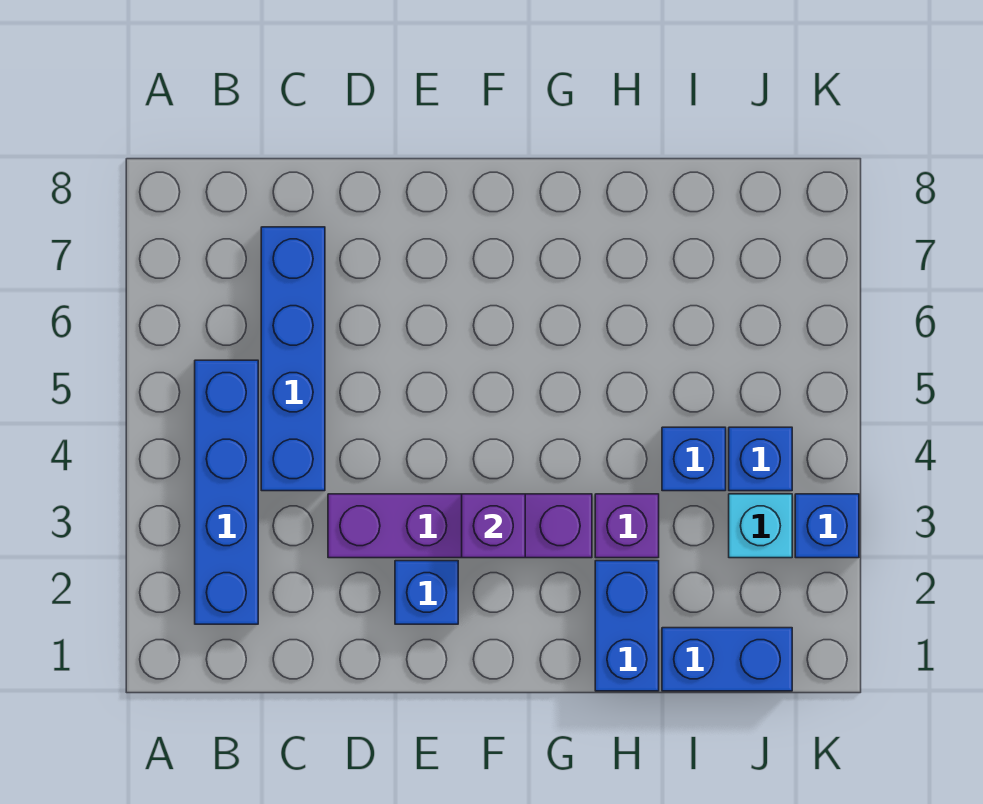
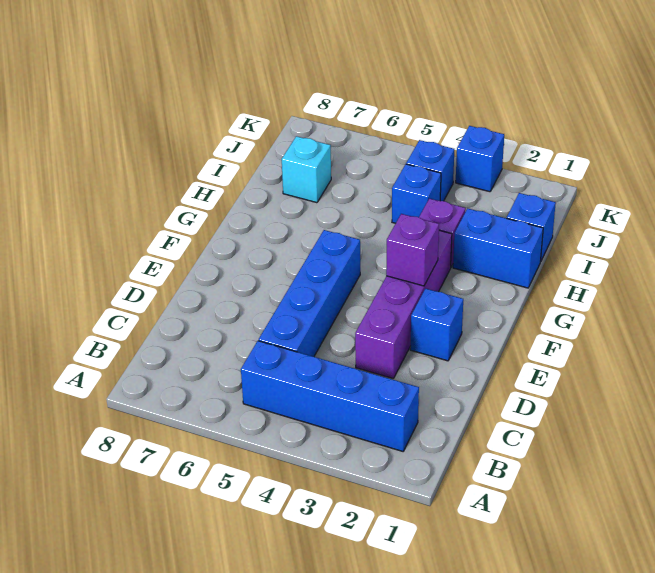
blue 1x4 brick [261,227,325,491] -> blue 1x4 brick turned to [259,230,360,357]
blue 1x2 brick [662,628,792,691] -> blue 1x1 brick [507,193,556,262]
cyan 1x1 brick [729,494,792,558] -> cyan 1x1 brick moved to [282,136,331,203]

